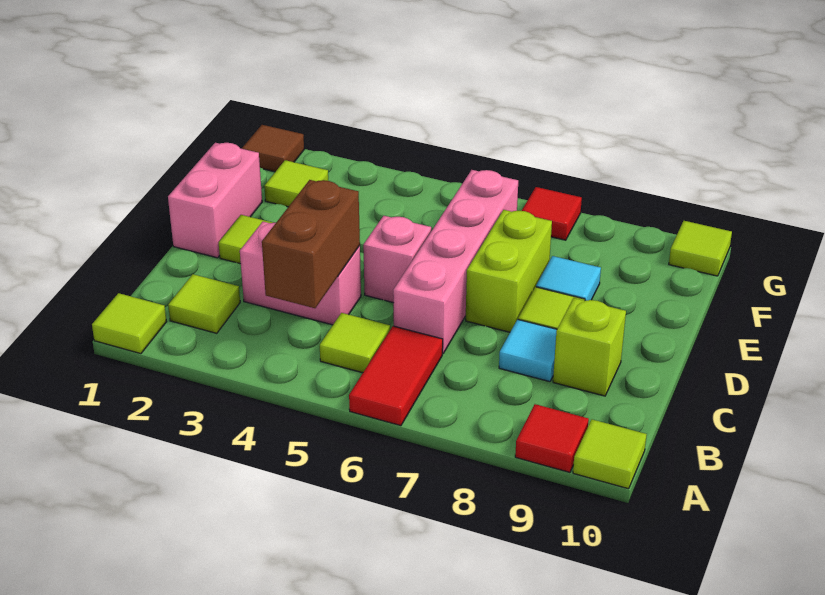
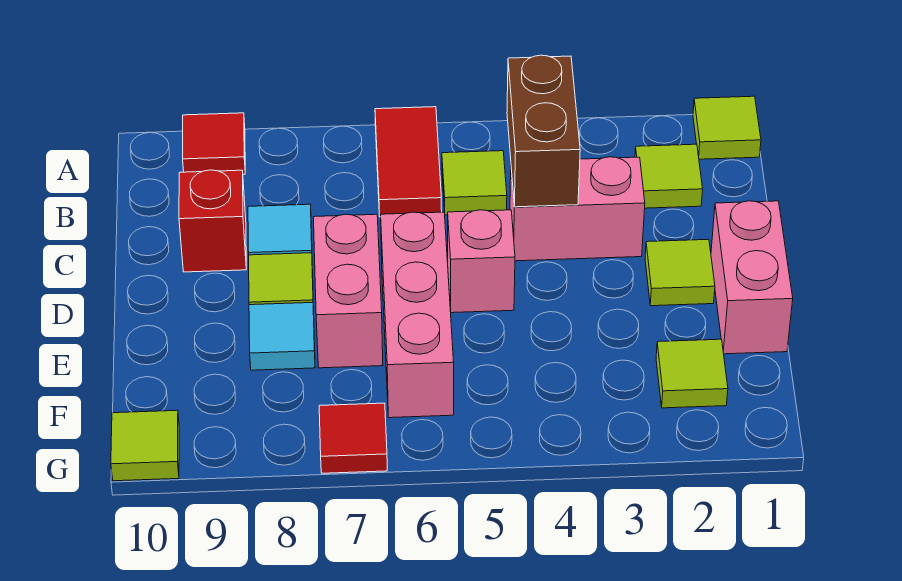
lime 1x1 tile [573,419,647,489] -> none
pink 1x4 brick [393,170,518,354] -> pink 1x3 brick [381,212,454,418]
lime 1x1 brick [553,298,626,396] -> red 1x1 brick [179,170,246,272]
lime 1x2 brick [466,210,552,332] -> pink 1x2 brick [314,214,383,368]
brown 1x1 tile [241,125,304,172] -> none

